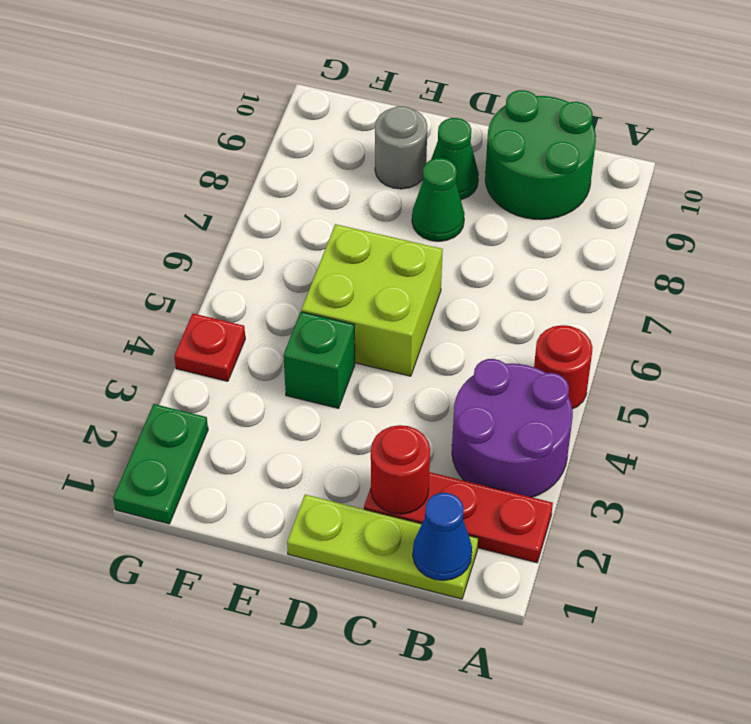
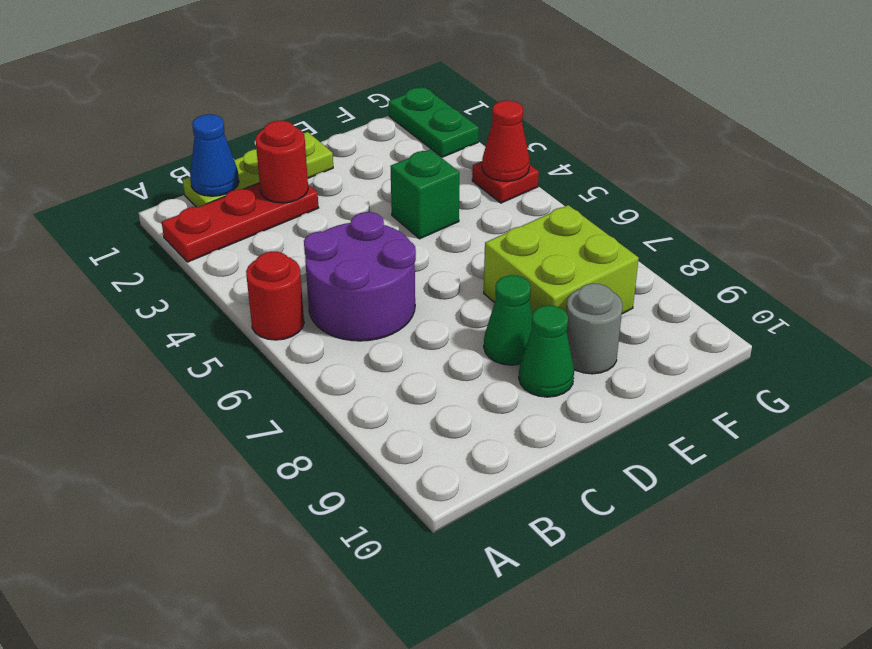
purple 2x2 round brick [452,359,573,497] -> purple 2x2 round brick moved to [304,212,416,341]
green 2x2 round brick [485,90,596,220] -> none
lime 2x2 brick [302,224,443,376] -> lime 2x2 brick moved to [484,205,639,314]
none -> red 1x1 cone [482,100,530,181]

